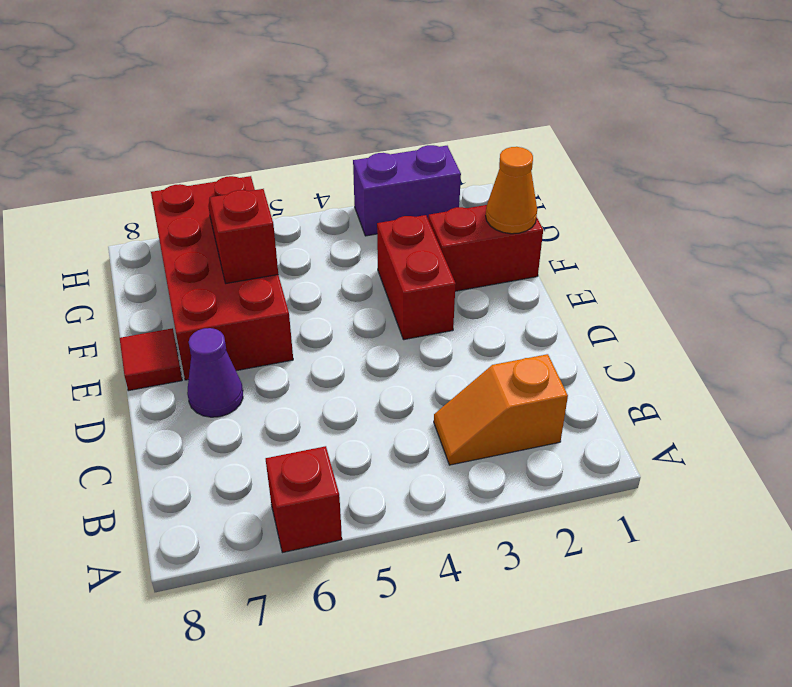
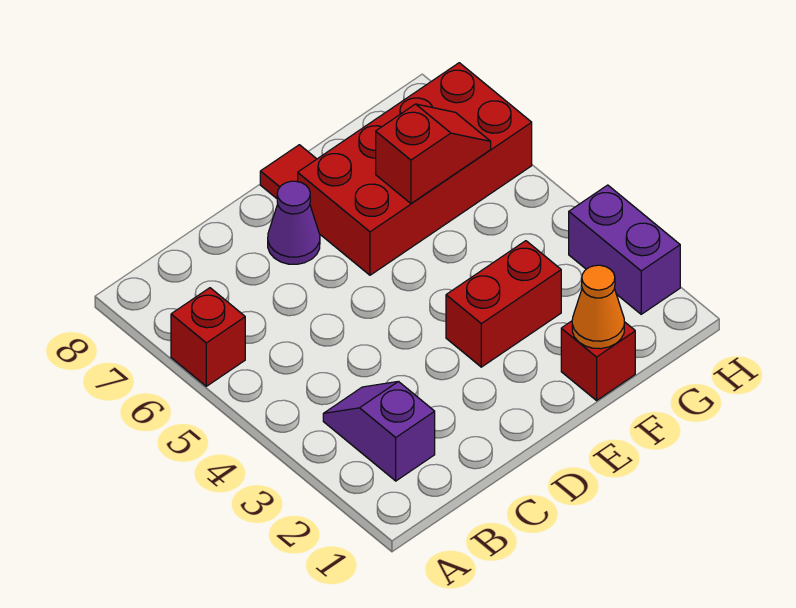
orange 1x2 slope [434,354,568,465] -> purple 1x2 slope [323,381,435,481]
red 1x2 brick [428,205,543,291] -> red 1x1 brick [561,321,635,400]

